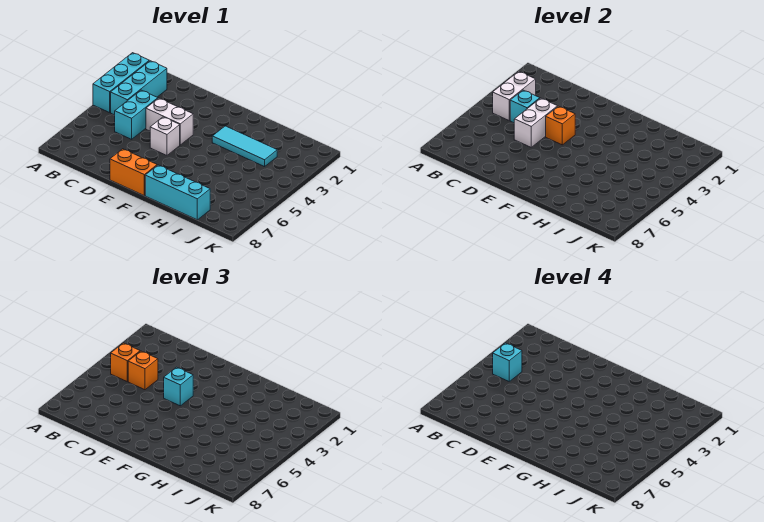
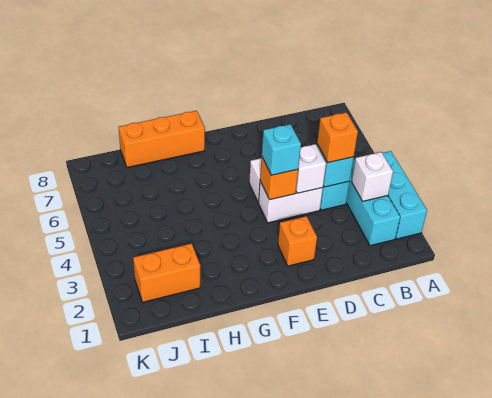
white 1x2 brick [493,71,536,120] -> white 1x1 brick [352,152,393,201]
orange 1x1 brick [111,343,140,381] -> orange 1x1 brick moved to [278,216,317,266]
cyan 1x1 brick [493,343,522,381] -> none
white 1x2 brick [514,98,558,147] -> white 1x1 brick [296,144,326,193]
orange 1x2 brick [110,149,157,195] -> orange 1x2 brick moved to [133,243,200,302]
cyan 1x3 tile [212,126,277,167] -> none
cyan 1x3 brick [145,165,210,220] -> orange 1x3 brick [119,111,205,167]

